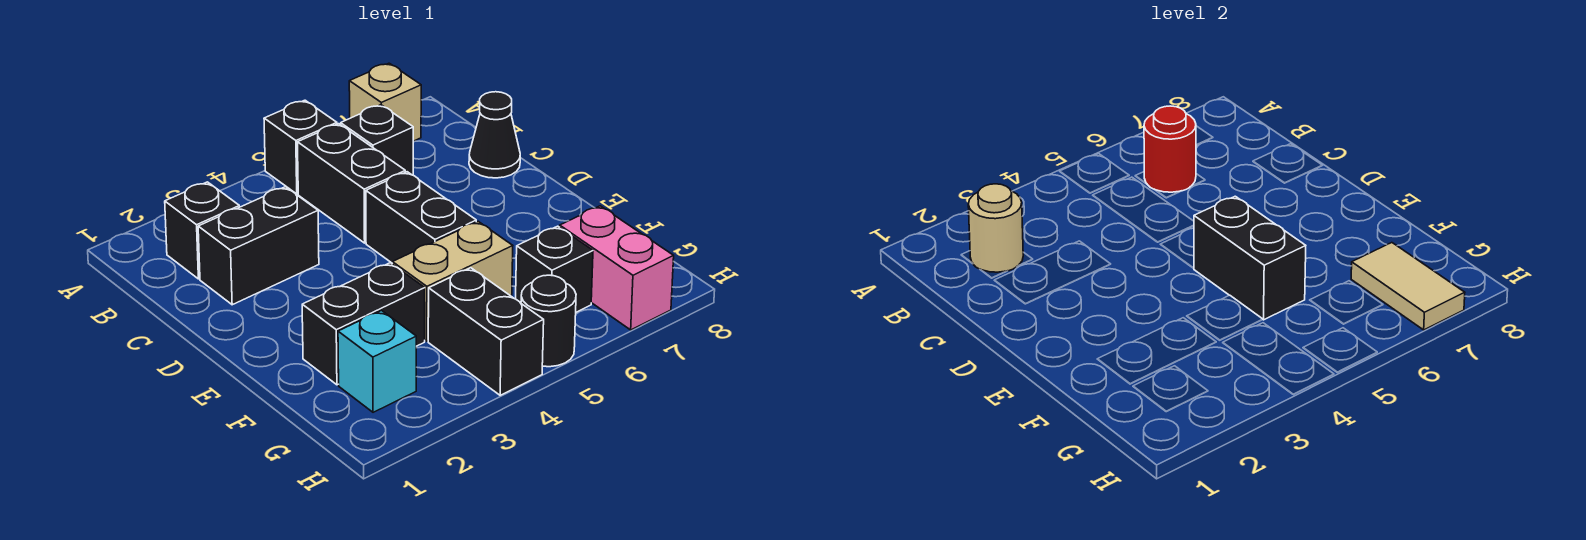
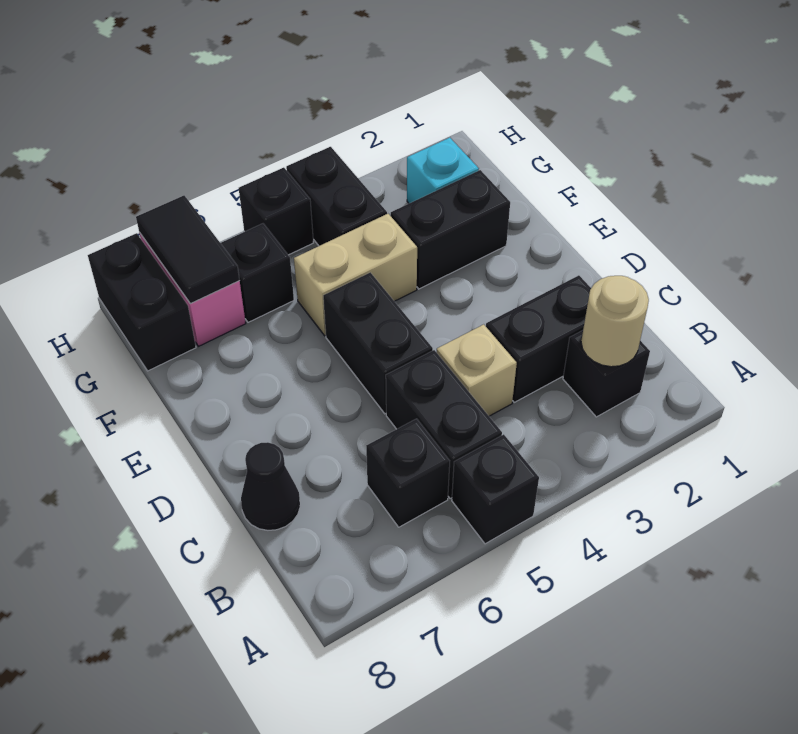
tan 1x1 brick [349,63,421,141] -> tan 1x1 brick moved to [437,324,517,416]
red 1x1 round brick [1144,106,1196,192] -> none
black 1x2 brick [1194,196,1306,320] -> black 1x2 brick moved to [88,233,196,371]
tan 1x2 tile [1351,243,1465,330] -> black 1x2 tile [136,196,240,304]
black 1x1 round brick [521,275,576,367] -> black 1x1 brick [239,168,313,255]

